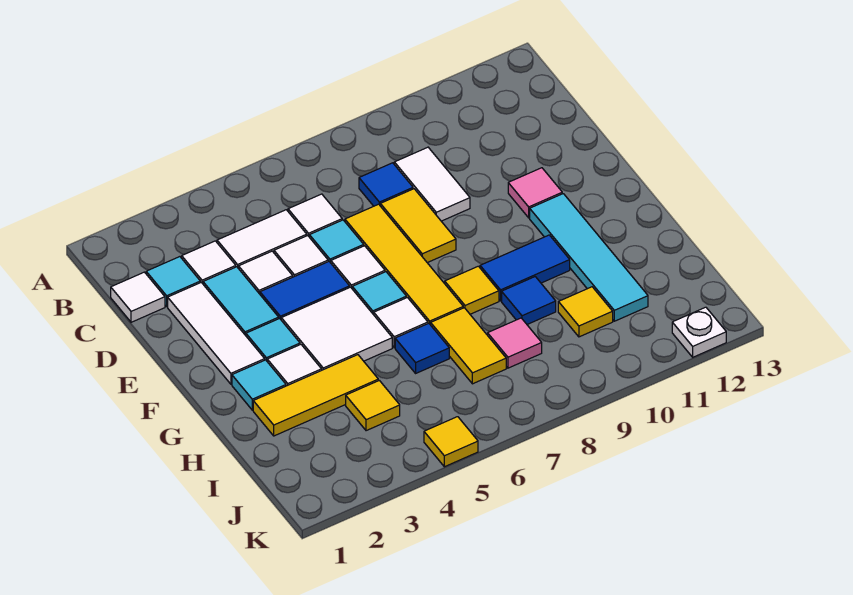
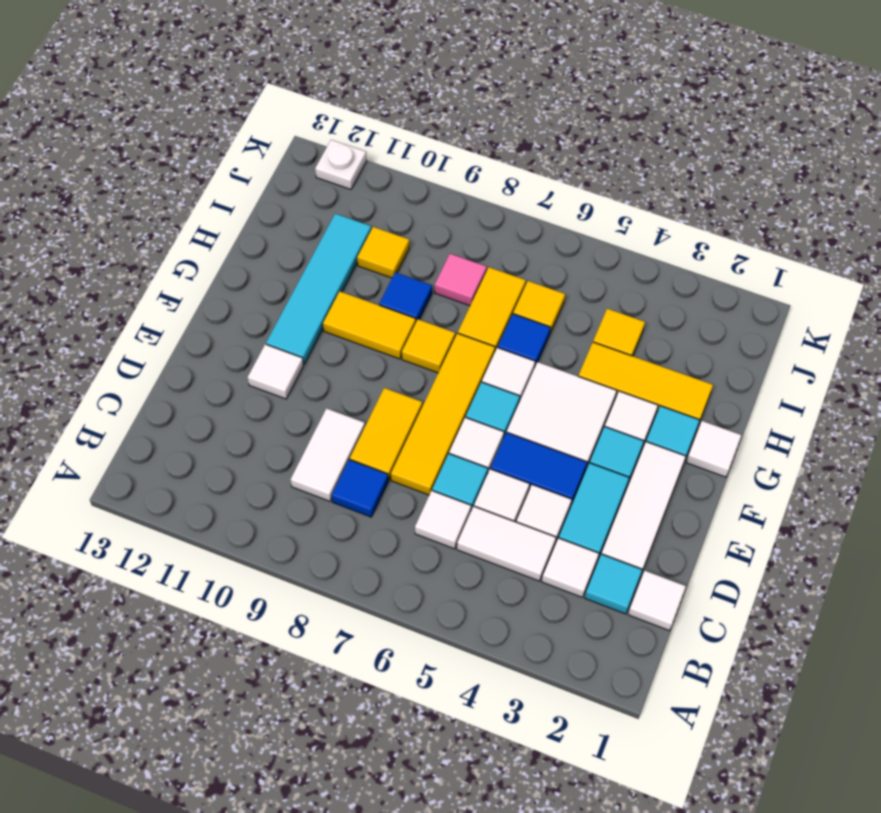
pink 1x1 tile [508,168,562,218] -> white 1x1 tile [248,344,303,399]
none -> white 1x1 tile [686,421,742,477]
blue 1x2 tile [480,235,570,301] -> yellow 1x2 tile [323,292,416,359]
yellow 1x1 tile [424,417,478,467] -> yellow 1x1 tile moved to [513,281,565,333]

